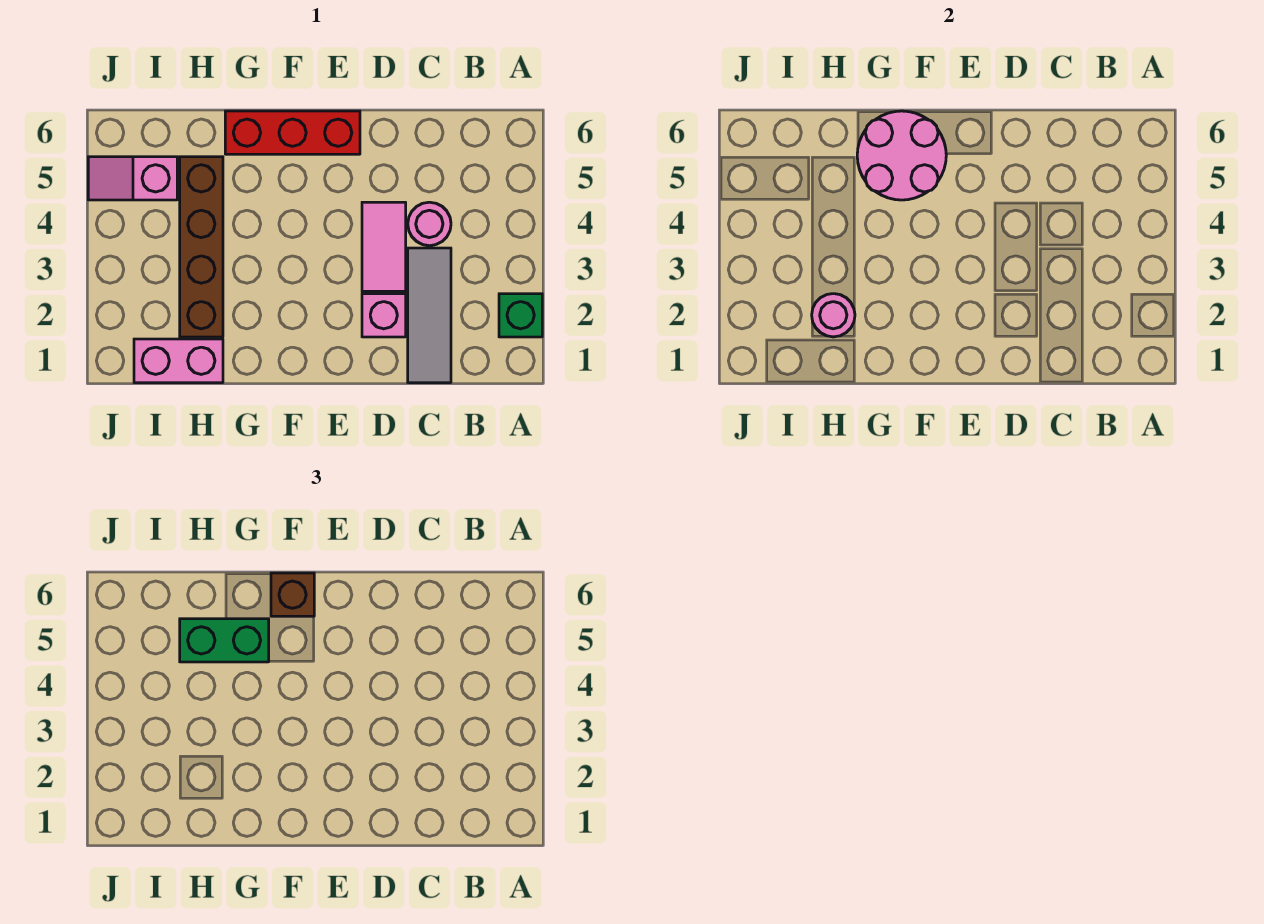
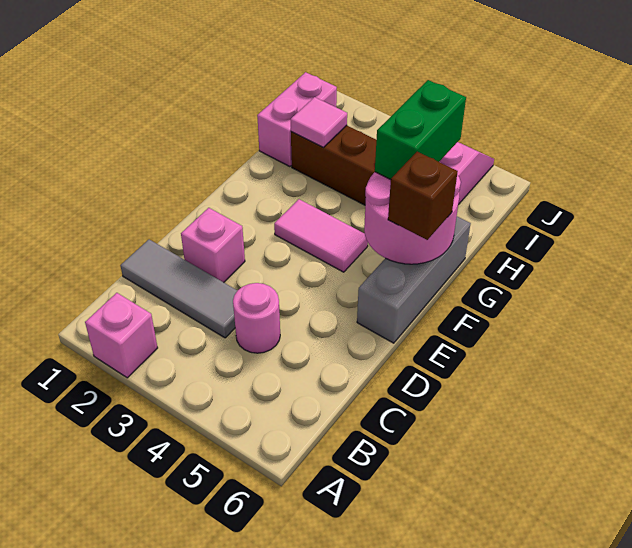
green 1x1 brick [499,294,542,337] -> pink 1x1 brick [85,293,158,378]
pink 1x2 tile [362,202,406,291] -> pink 1x2 tile moved to [274,199,368,272]
red 1x3 brick [225,111,360,154] -> grey 1x3 brick [357,217,471,343]
pink 1x1 round brick [812,294,855,337] -> pink 1x1 tile [291,97,347,147]

